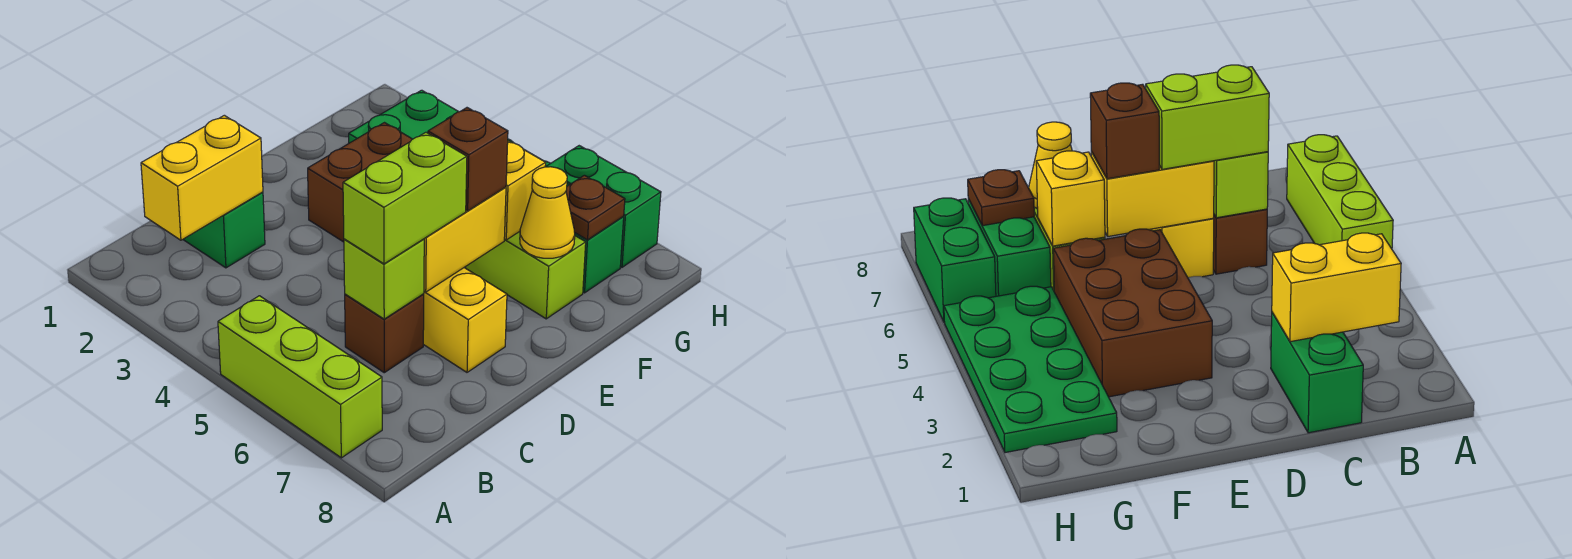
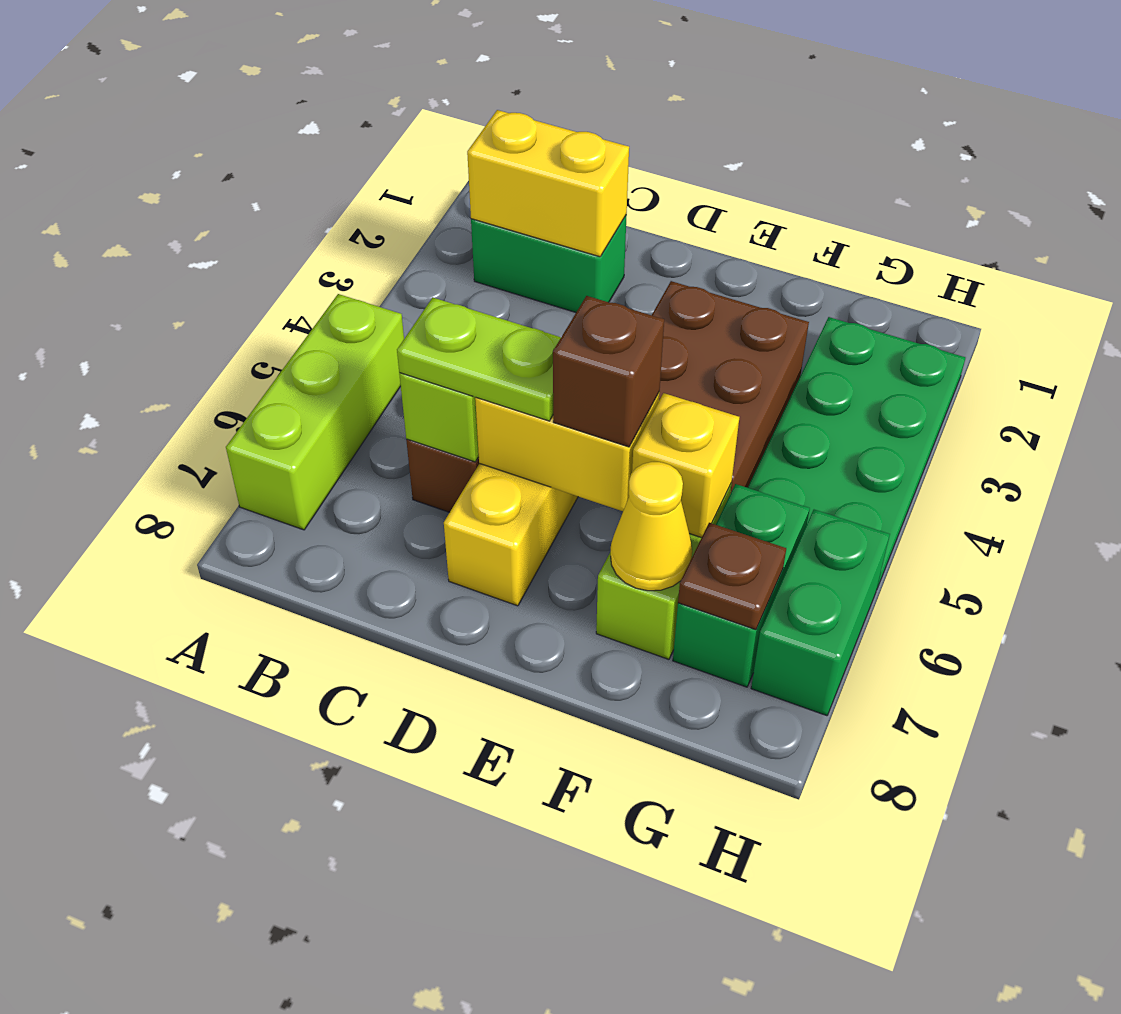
green 1x2 brick [183,192,265,268] -> green 1x2 brick turned to [471,215,627,312]
lime 1x2 brick [343,132,467,264] -> lime 1x2 plate [397,298,561,421]

